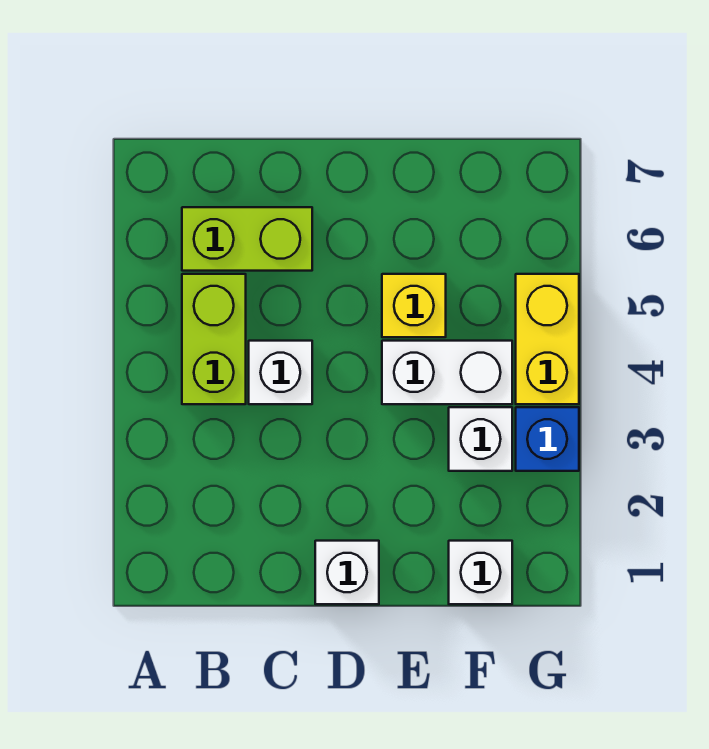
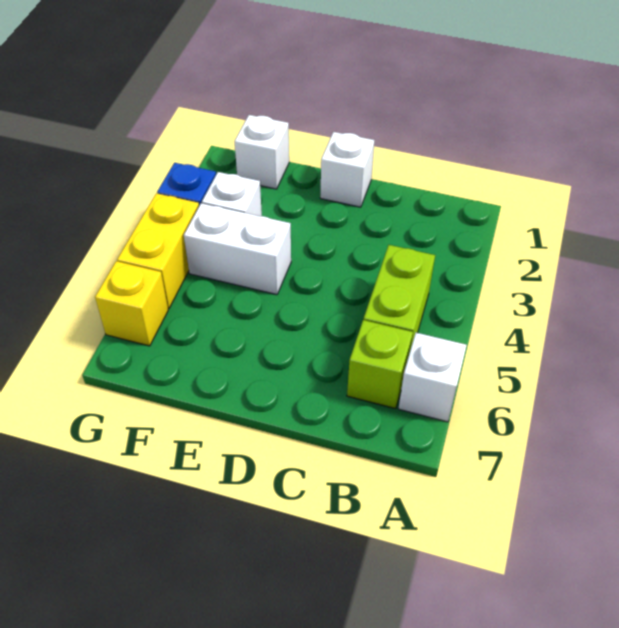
lime 1x2 brick [182,207,312,271] -> lime 1x1 brick [347,320,413,409]
white 1x1 brick [249,341,312,404] -> white 1x1 brick moved to [398,333,467,422]
yellow 1x1 brick [382,274,446,337] -> yellow 1x1 brick moved to [95,261,168,346]

